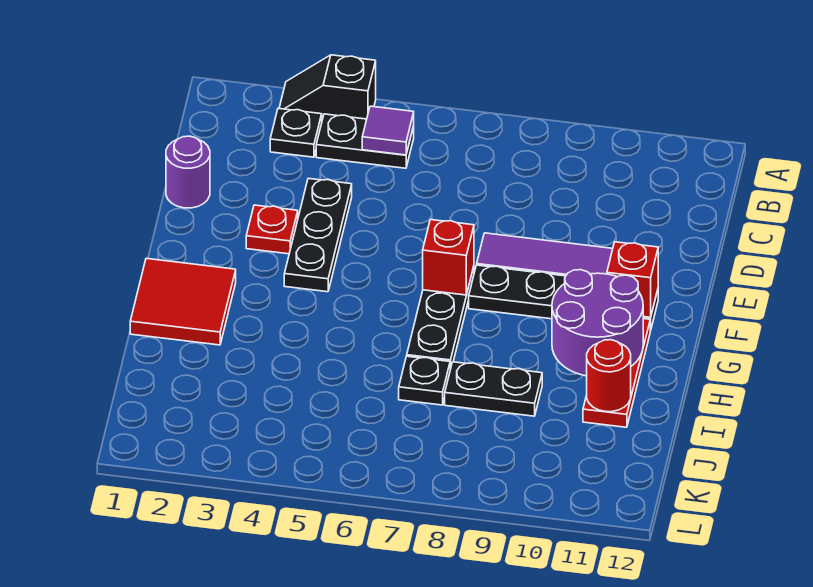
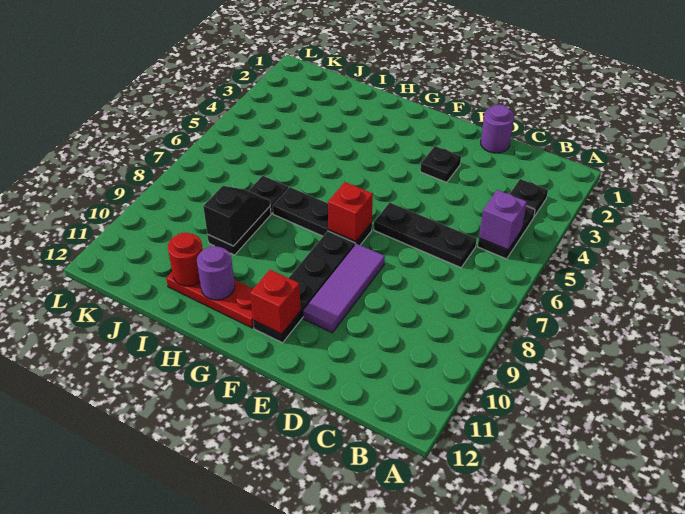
black 1x2 slope [279,55,376,120] -> black 1x2 slope moved to [203,186,270,246]
purple 1x1 tile [362,106,414,155] -> purple 1x1 brick [479,190,527,250]
black 1x3 plate [284,178,352,292] -> black 1x3 plate moved to [374,202,477,268]
red 1x1 plate [246,205,298,254] -> black 1x1 plate [420,146,461,182]
red 2x2 tile [130,258,236,345] -> none
purple 2x2 round brick [552,270,643,376] -> purple 1x1 round brick [197,246,235,300]

